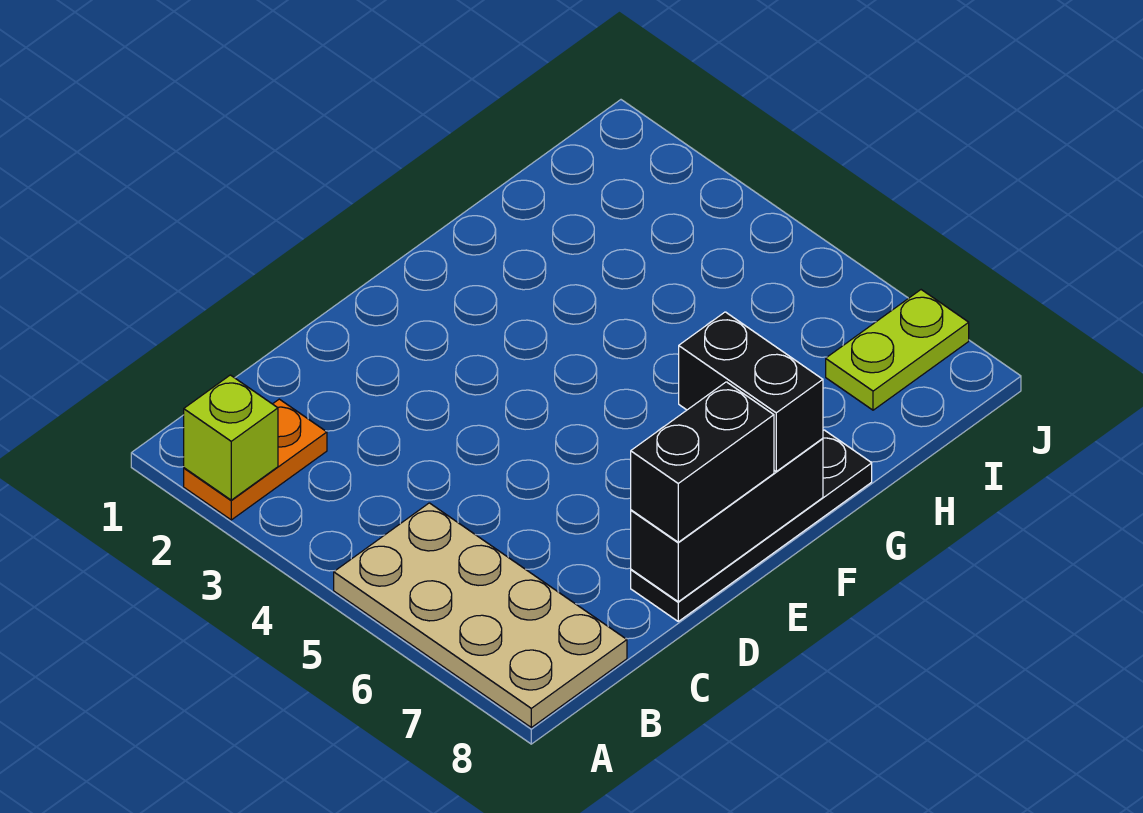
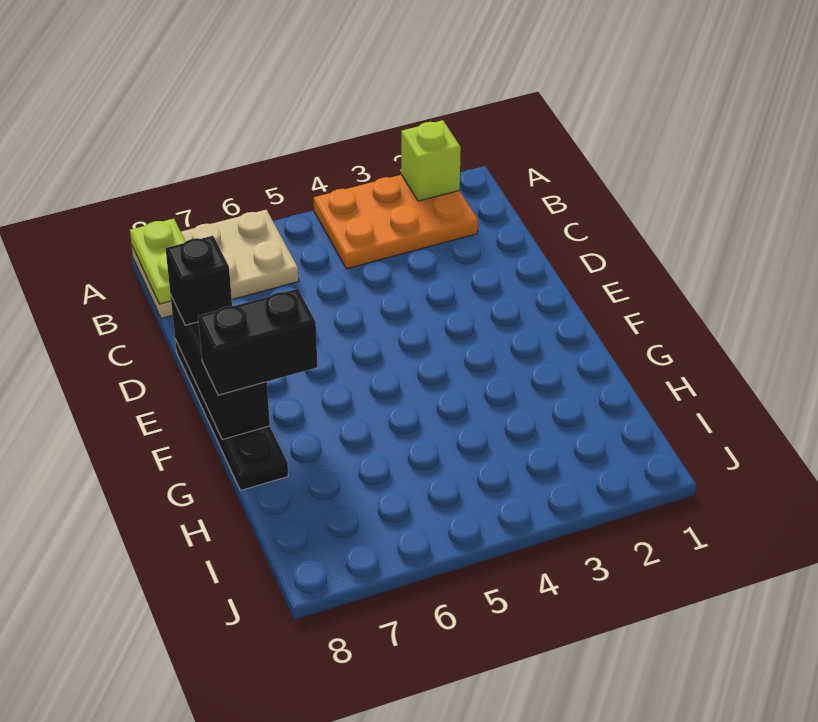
orange 1x2 plate [184,399,327,520] -> orange 2x3 plate [314,175,478,269]
tan 2x4 plate [334,503,627,727] -> tan 2x3 plate [132,210,299,318]
black 1x2 brick [631,382,774,542] -> black 1x1 brick [166,236,232,325]
lime 1x2 plate [826,290,969,410] -> lime 1x2 plate moved to [130,219,185,304]

